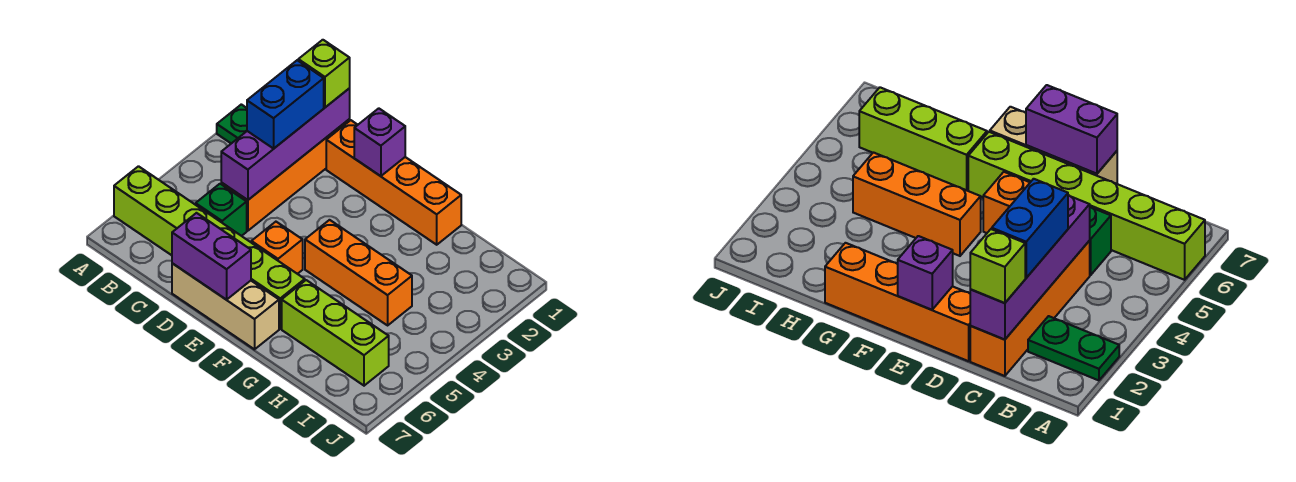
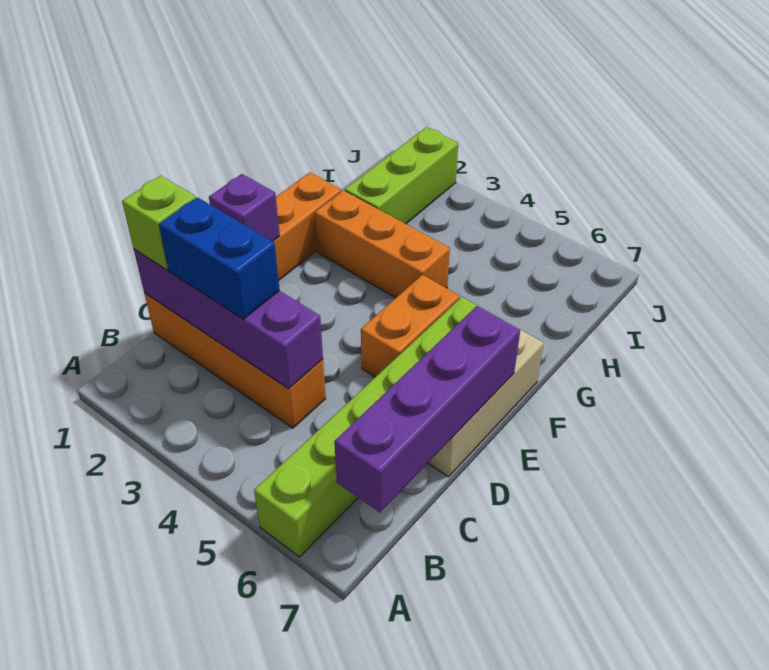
green 1x2 plate [217,104,247,143] -> none
green 1x1 brick [196,184,247,236] -> none
purple 1x2 brick [172,213,251,300] -> purple 1x4 brick [334,306,520,513]
orange 1x1 brick [251,222,303,274] -> orange 1x2 brick [361,275,460,377]
orange 1x3 brick [305,220,412,325] -> orange 1x3 brick turned to [315,190,450,298]
lime 1x3 brick [282,280,389,386] -> lime 1x3 brick moved to [345,127,458,224]

